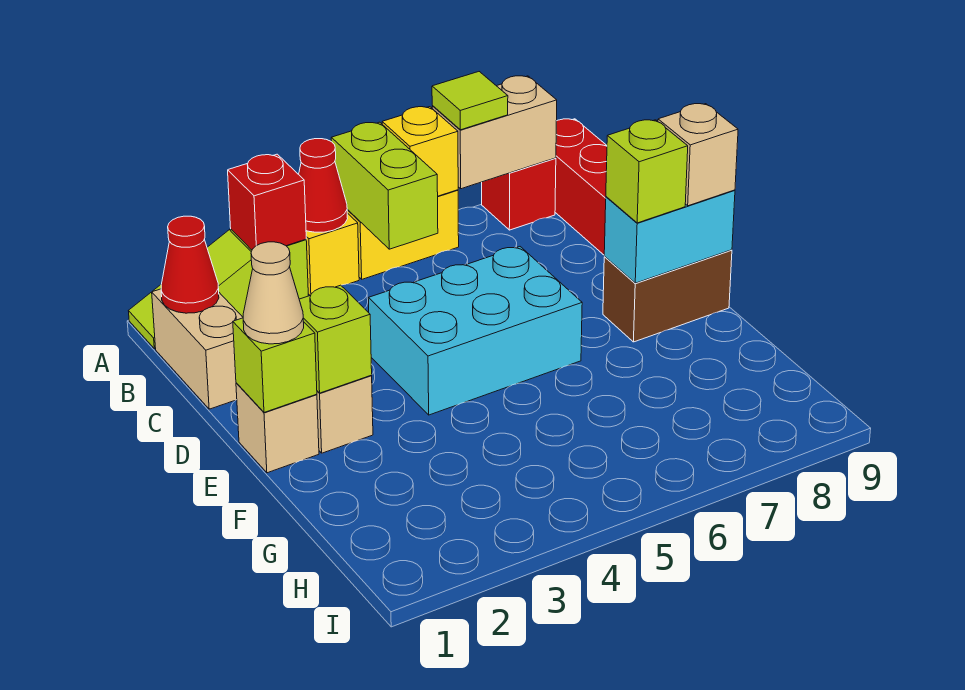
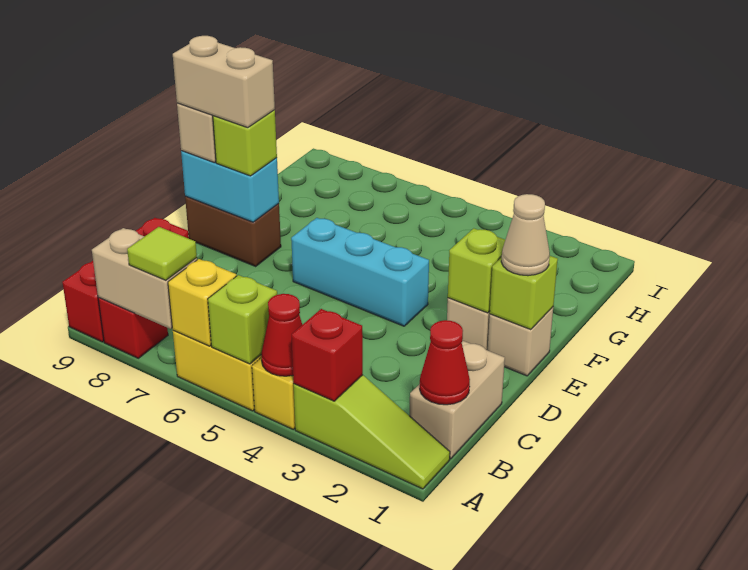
lime 1x2 brick [331,122,438,249] -> lime 1x1 brick [208,275,277,364]
cyan 2x3 brick [368,247,582,415] -> cyan 1x3 brick [291,218,429,326]
none -> tan 1x2 brick [173,36,275,128]

